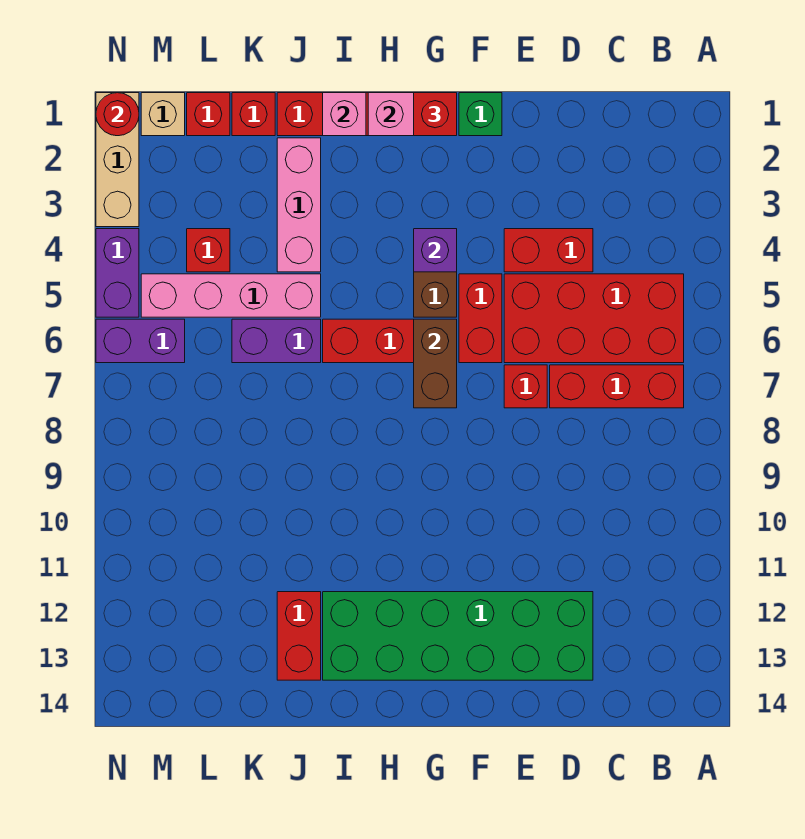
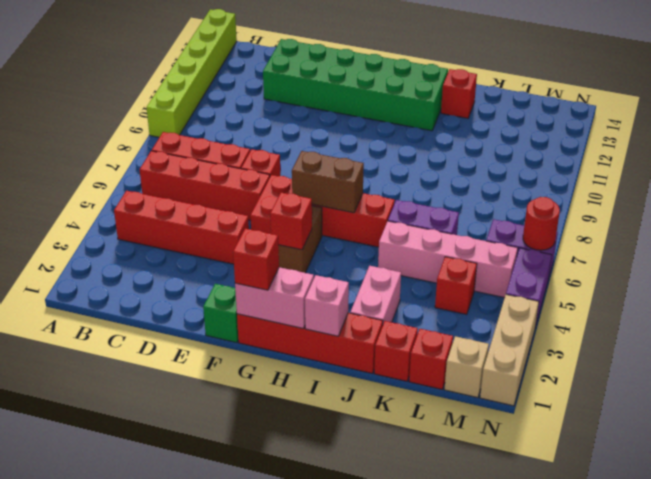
none -> lime 1x6 brick [146,9,237,137]
red 2x4 brick [504,274,684,363] -> red 1x4 brick [140,151,270,220]
red 1x2 brick [504,229,593,272] -> red 1x4 brick [114,191,249,264]
purple 1x1 brick [414,229,457,272] -> red 1x1 brick [270,193,312,250]
brown 1x2 brick [414,319,457,408] -> brown 1x2 brick turned to [292,151,364,213]
pink 1x3 brick [277,138,321,272] -> pink 1x2 brick [350,266,401,323]
red 1x2 brick [277,592,321,680] -> red 1x1 brick [441,69,477,118]
red 1x1 round brick [96,93,139,136] -> red 1x1 round brick moved to [523,197,560,250]

